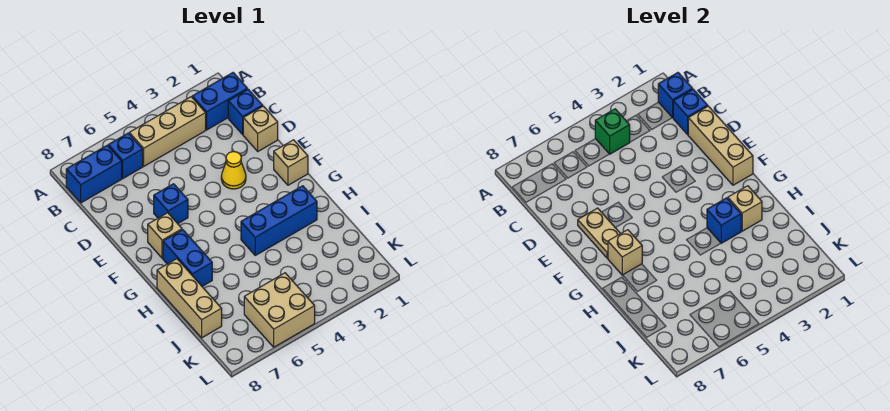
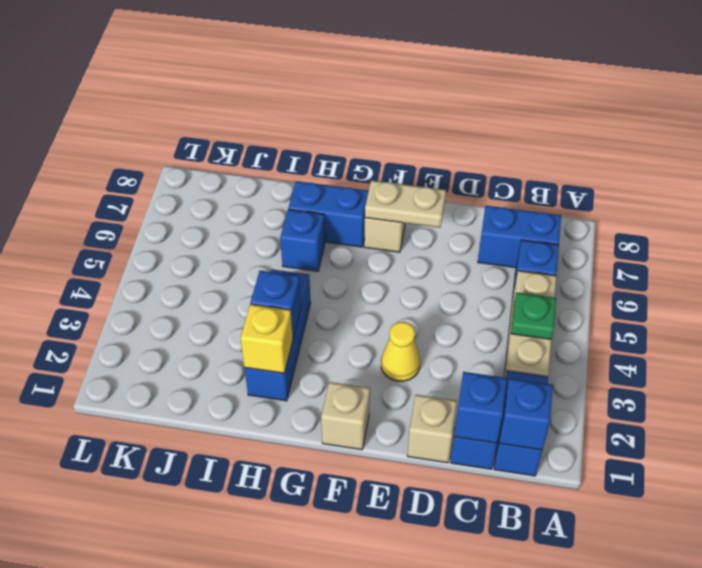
green 1x1 brick [595,109,630,154] -> green 1x1 plate [511,293,556,339]
blue 1x2 brick [66,145,122,203] -> blue 1x2 brick turned to [478,206,561,268]
tan 1x3 brick [688,106,753,185] -> none
blue 1x1 brick [154,184,188,224] -> blue 1x1 brick moved to [280,209,325,271]
tan 1x1 brick [608,230,642,275] -> none
tan 1x1 brick [728,186,762,231] -> yellow 1x1 brick [240,304,293,373]
tan 1x3 brick [157,259,222,338] -> none
tan 2x2 brick [244,273,315,347] -> none

